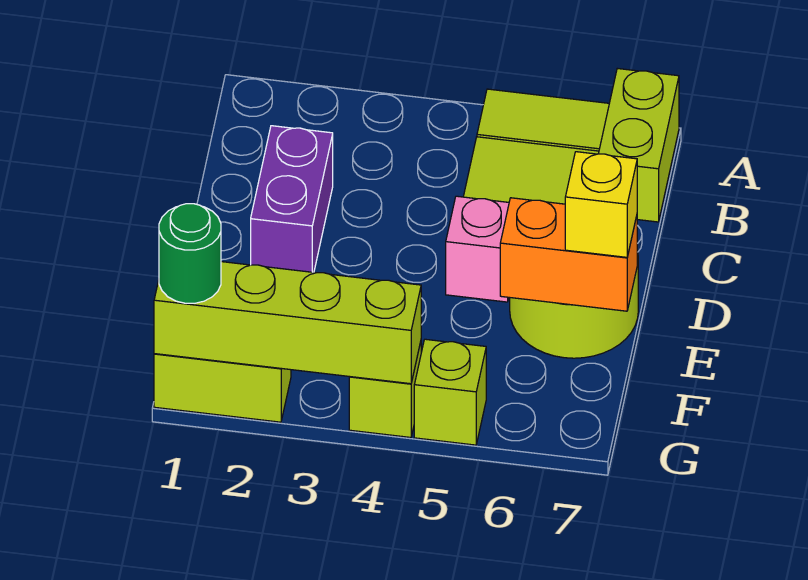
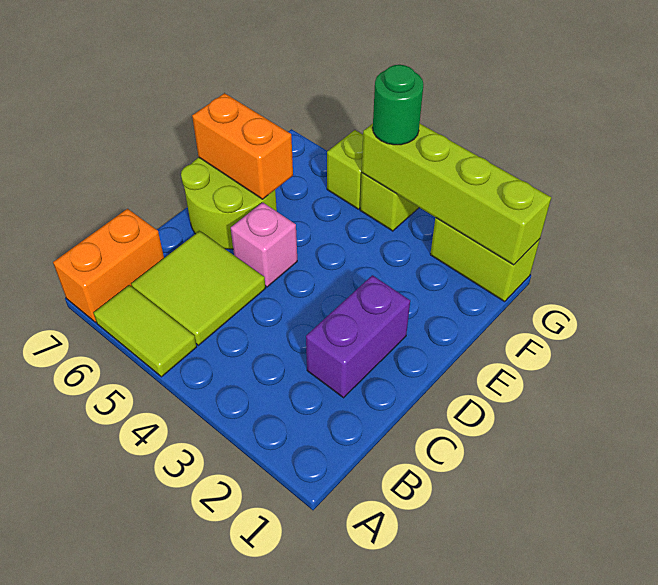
lime 1x2 brick [598,68,679,222] -> orange 1x2 brick [53,209,164,322]
yellow 1x1 brick [565,152,637,257] -> none
green 1x1 round brick [159,204,221,303] -> green 1x1 round brick moved to [373,65,424,145]

